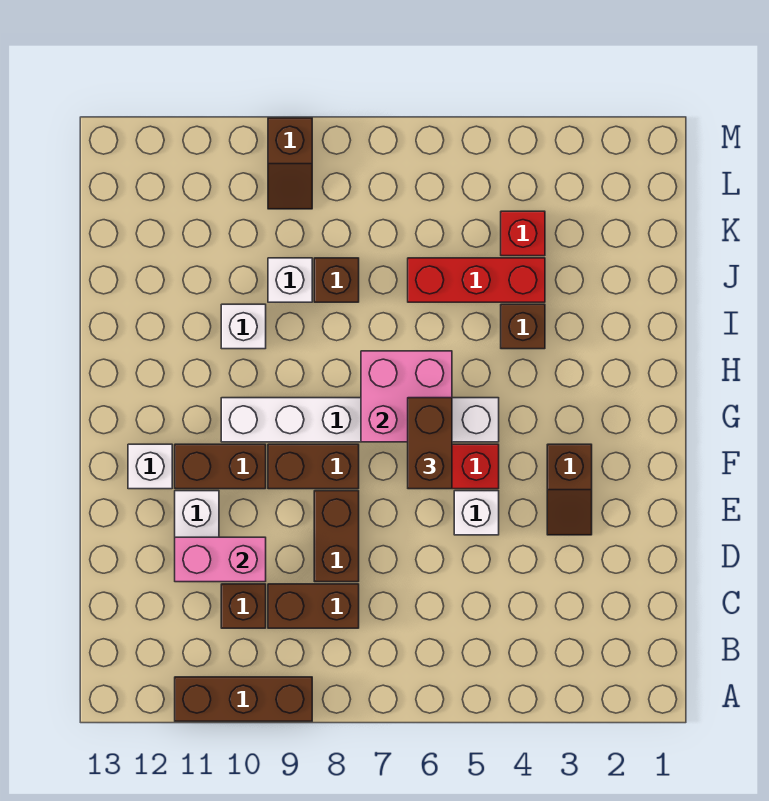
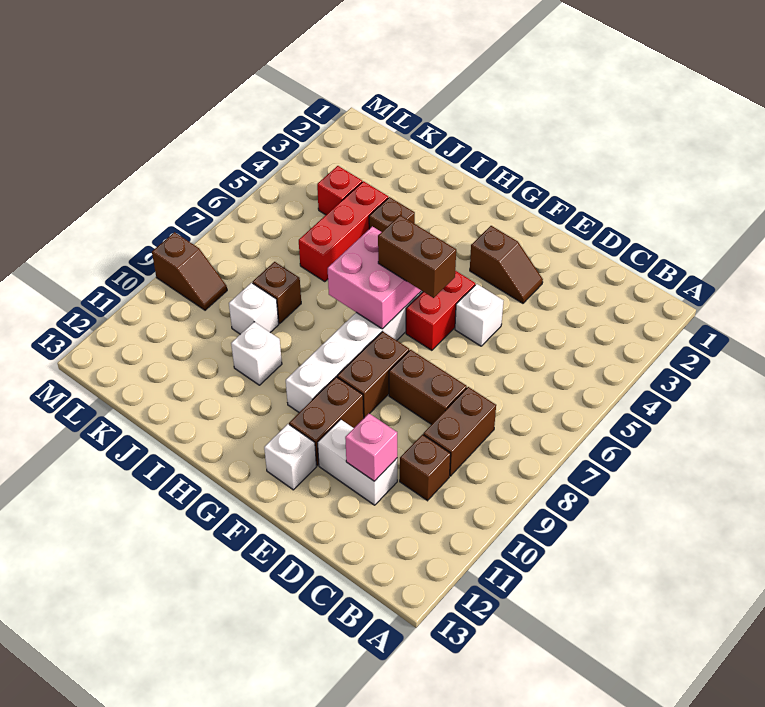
brown 1x3 brick [175,677,312,721] -> none
pink 1x2 brick [175,537,266,582] -> pink 1x1 brick [345,414,397,481]

